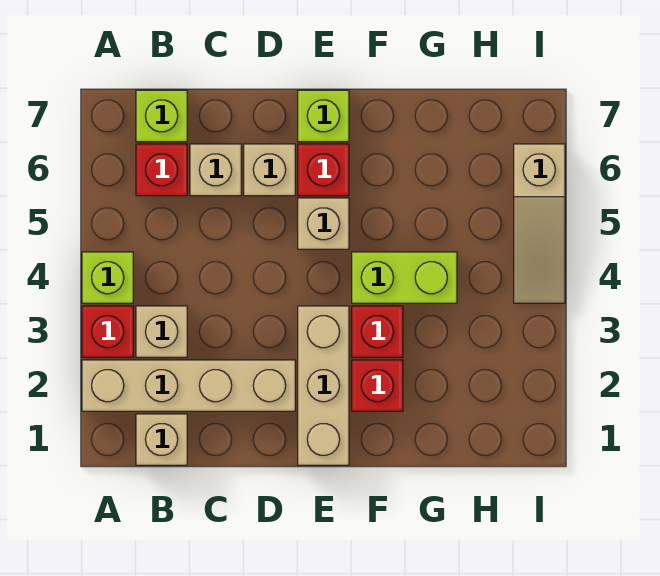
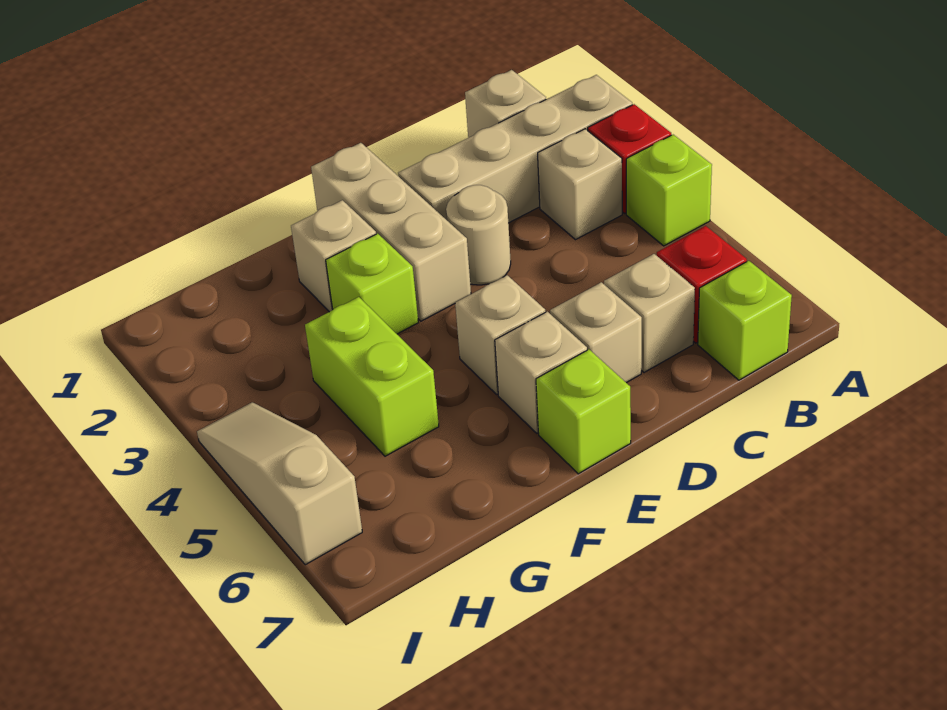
none -> tan 1x1 round brick [446,185,511,285]
red 1x1 brick [298,144,349,196] -> tan 1x1 brick [495,312,587,433]
red 1x1 brick [352,360,403,411] -> tan 1x1 brick [291,200,376,312]
red 1x1 brick [352,306,403,357] -> lime 1x1 brick [326,234,418,334]
lime 1x2 brick [352,252,457,303] -> lime 1x2 brick turned to [305,297,439,456]

